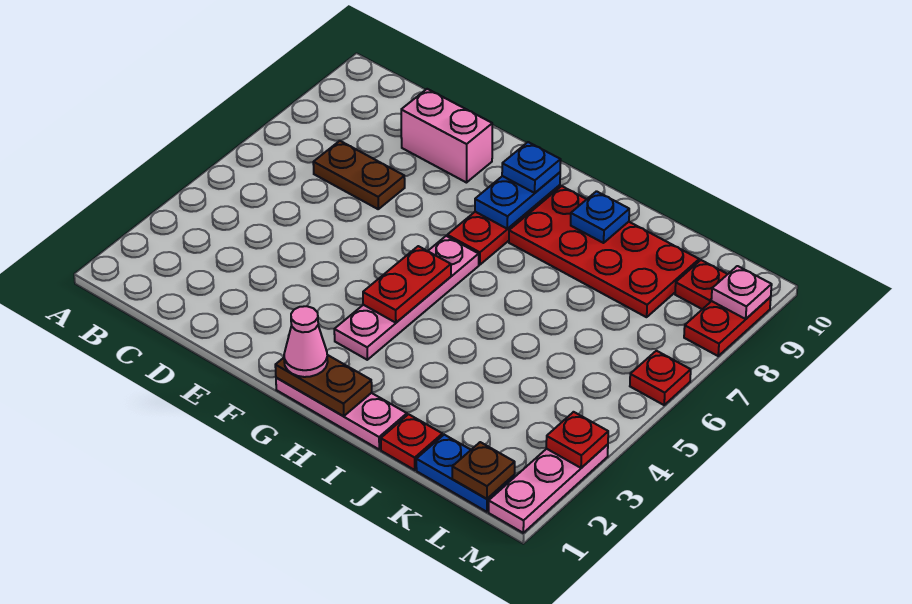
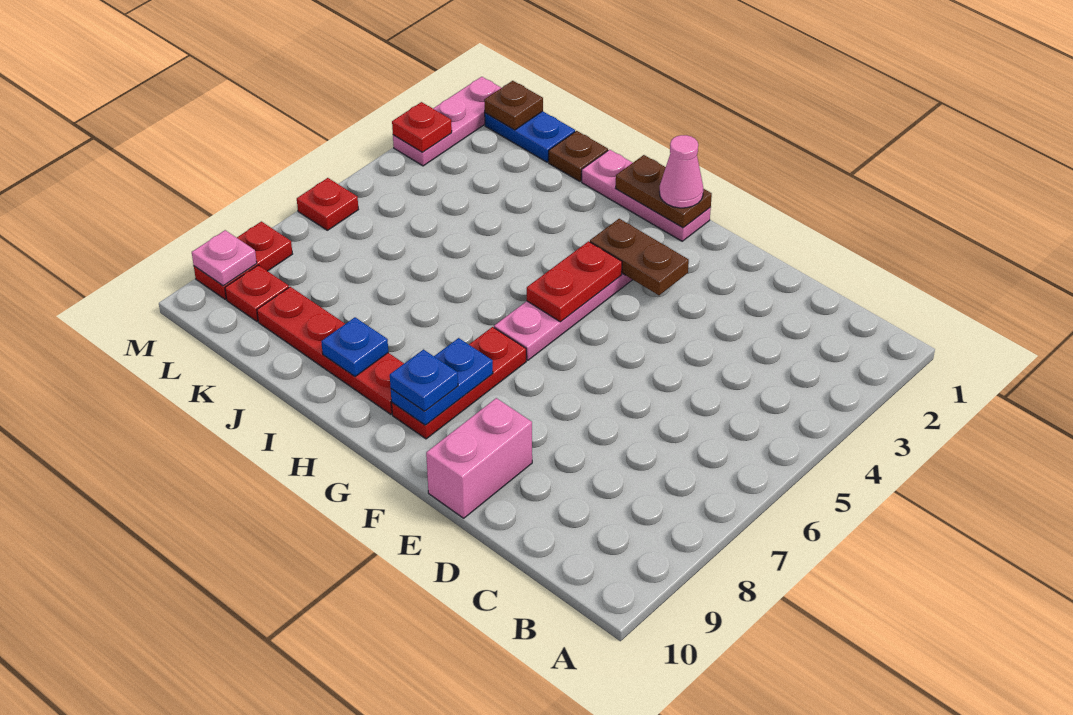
brown 1x2 plate [313,141,405,209] -> brown 1x2 plate moved to [590,219,689,295]
pink 1x2 brick [401,89,492,183] -> pink 1x2 brick turned to [426,398,532,518]
red 2x4 plate [509,186,699,317] -> red 1x4 plate [257,287,404,414]
red 1x1 plate [381,414,442,470] -> brown 1x1 plate [549,131,608,181]

